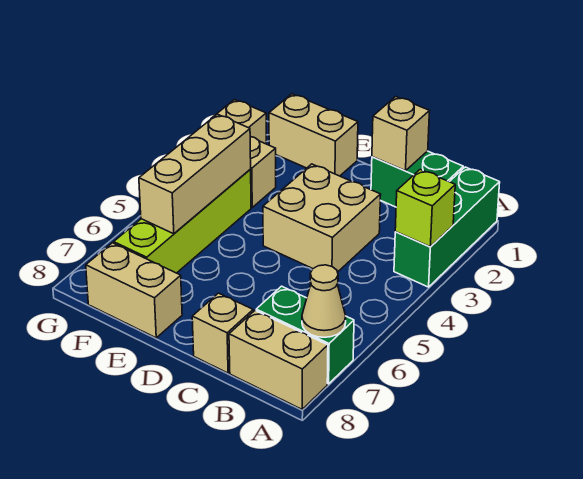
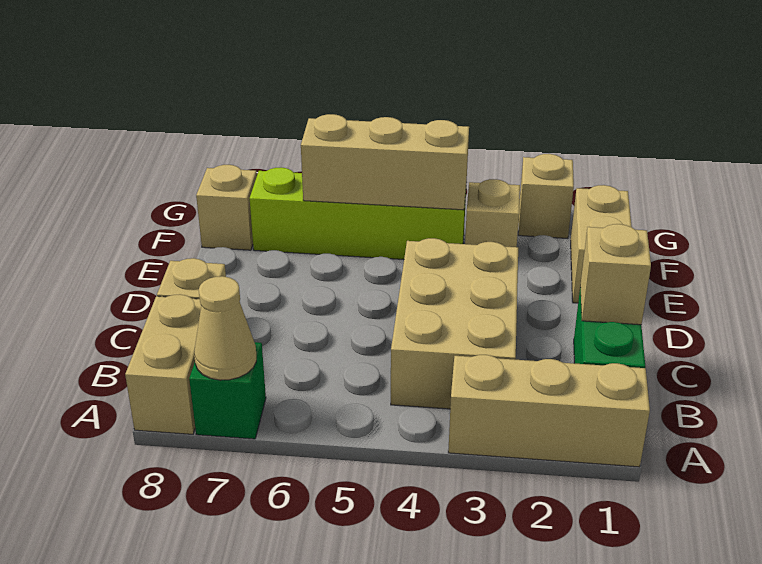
green 1x3 brick [394,167,500,287] -> tan 1x3 brick [448,355,650,467]
lime 1x1 brick [395,170,455,247] -> none
green 1x2 brick [256,286,354,384] -> green 1x1 brick [189,342,266,439]
tan 2x2 brick [263,164,381,272] -> tan 2x3 brick [391,238,518,409]
tan 1x2 brick [86,243,182,338] -> tan 1x1 brick [196,165,257,250]

